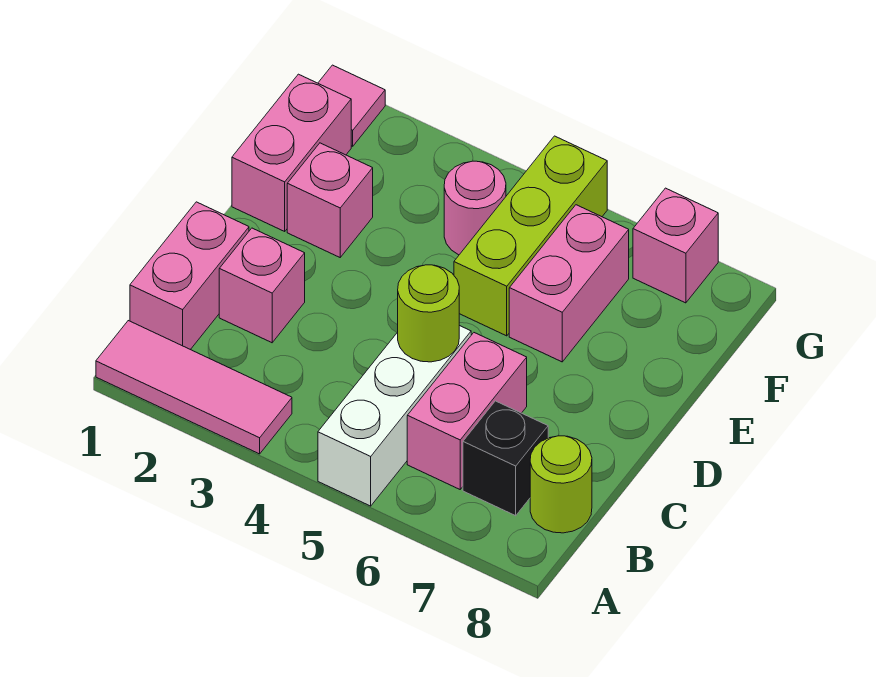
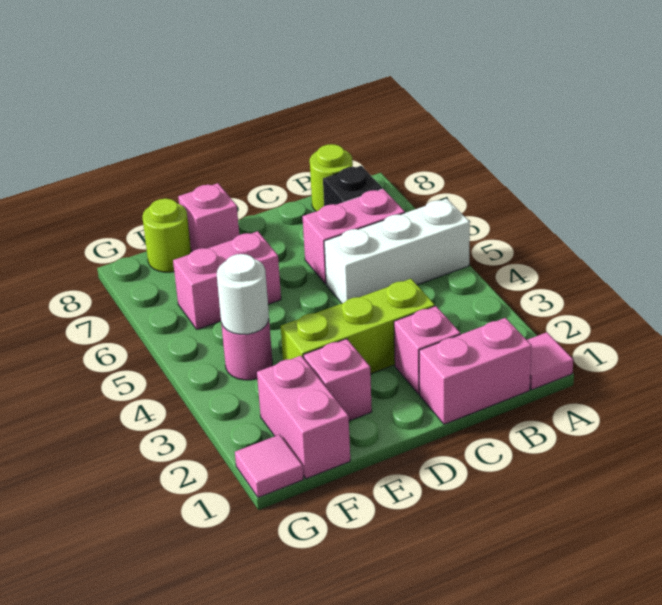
pink 1x3 tile [96,321,292,454] -> pink 1x1 tile [527,332,573,390]
lime 1x1 round brick [398,265,459,362] -> lime 1x1 round brick moved to [143,199,191,272]
pink 1x2 brick [232,74,351,231] -> pink 1x2 brick turned to [257,356,350,479]
lime 1x3 brick [454,136,607,336] -> lime 1x3 brick moved to [281,279,435,374]
none -> white 1x1 round brick [217,254,269,334]
pink 1x1 brick [633,188,718,303] -> pink 1x1 brick moved to [178,183,239,252]

